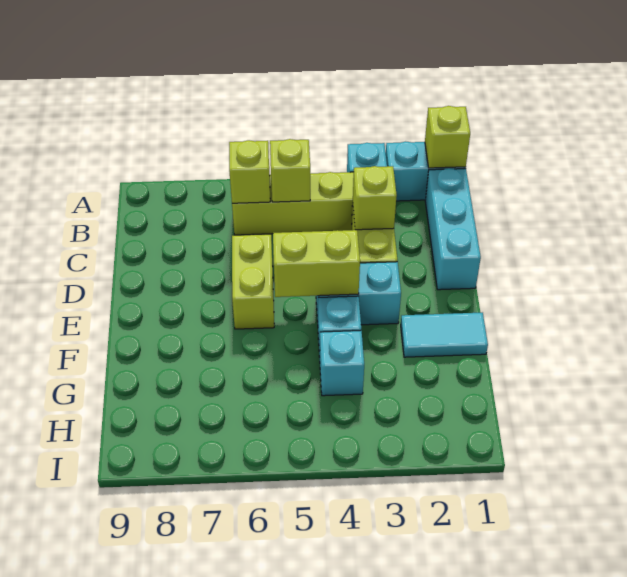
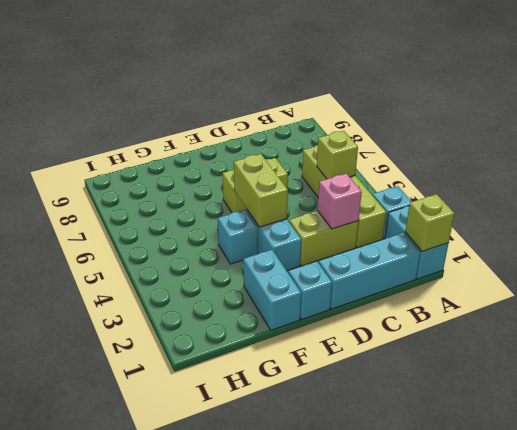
lime 1x1 brick [229,140,270,203] -> none
lime 1x1 brick [353,166,397,230] -> pink 1x1 brick [318,173,362,229]
cyan 1x2 tile [401,313,488,357] -> cyan 1x2 brick [243,250,301,330]
cyan 1x1 brick [320,331,364,396] -> cyan 1x1 brick moved to [288,261,332,320]

